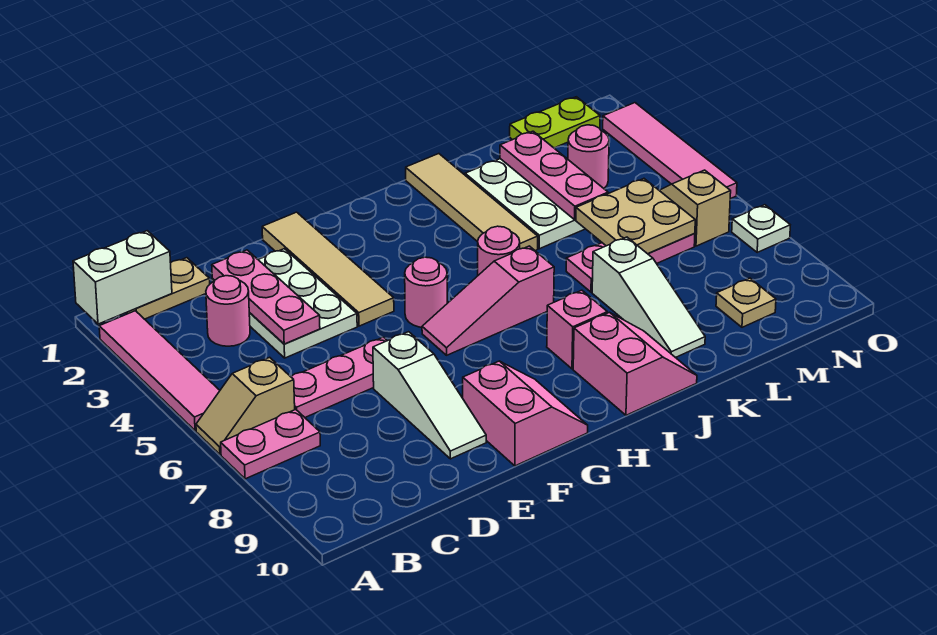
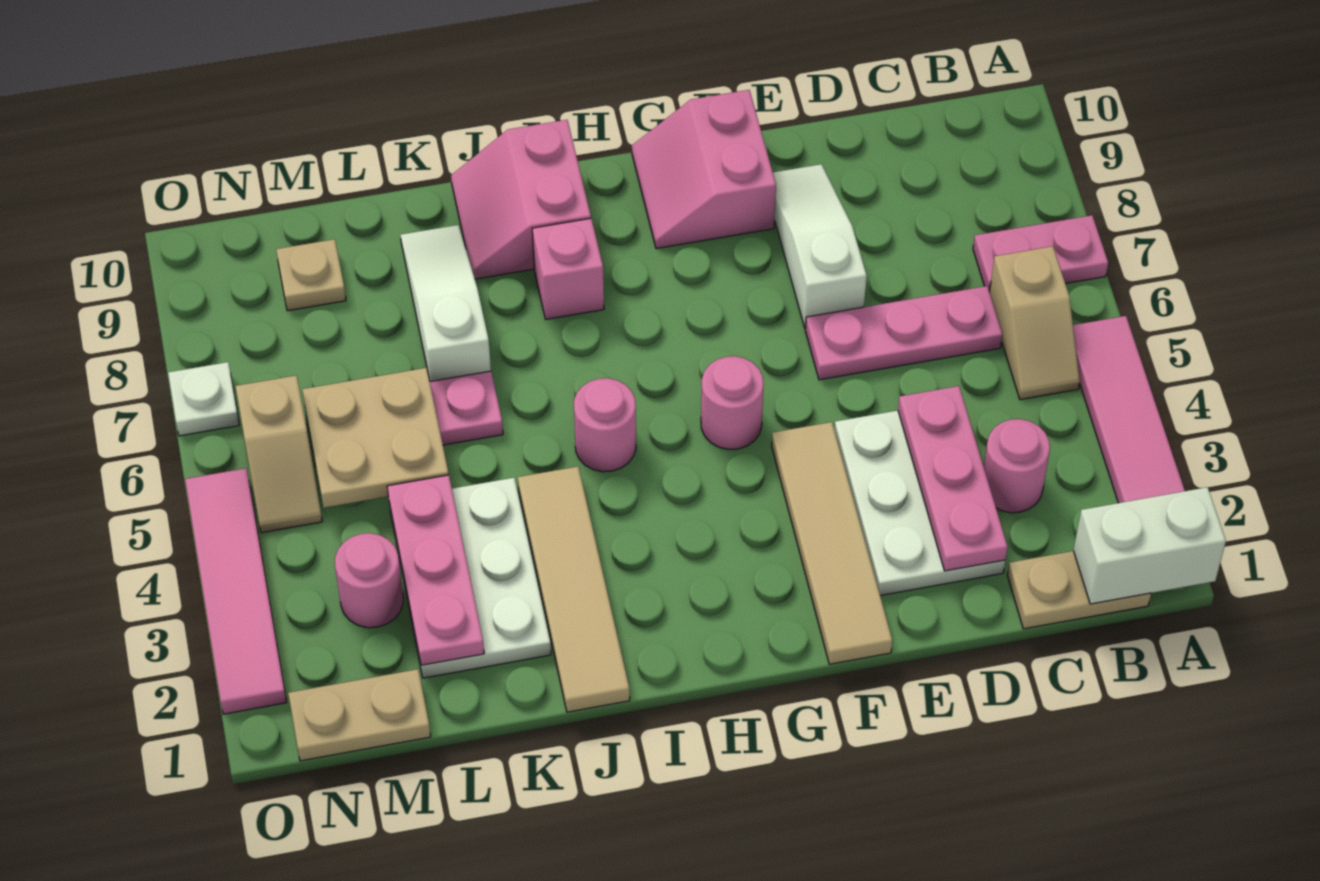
tan 1x2 slope [196,357,295,455] -> tan 1x2 slope turned to [990,246,1080,400]
pink 1x3 slope [422,246,554,355] -> none
lime 1x2 plate [510,97,600,148] -> tan 1x2 plate [288,669,431,761]

